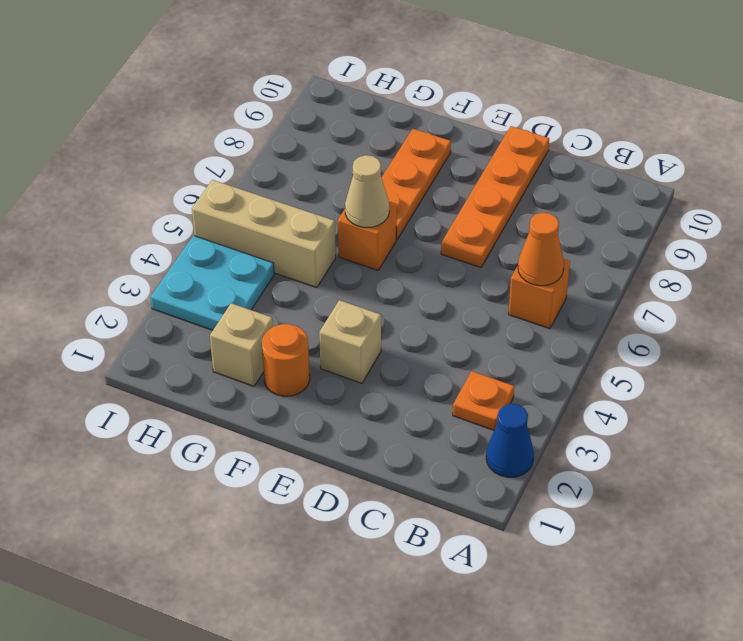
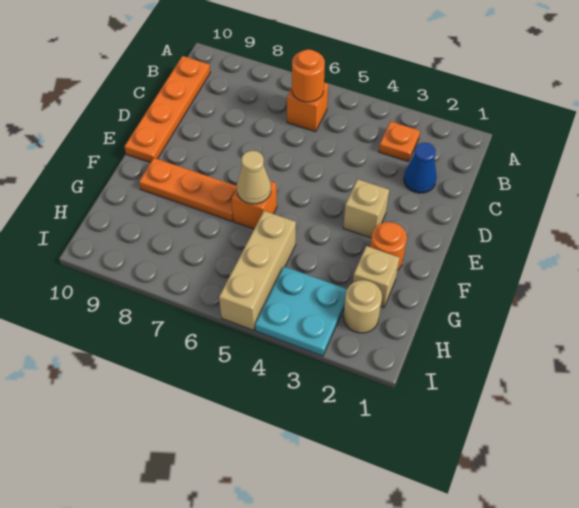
blue 1x1 cone [486,404,534,477] -> blue 1x1 cone moved to [404,143,437,193]
orange 1x1 cone [518,212,564,286] -> orange 1x1 round brick [292,50,325,102]
orange 1x4 plate [441,126,549,267] -> orange 1x4 plate turned to [124,56,210,163]
none -> tan 1x1 round brick [343,280,382,333]

